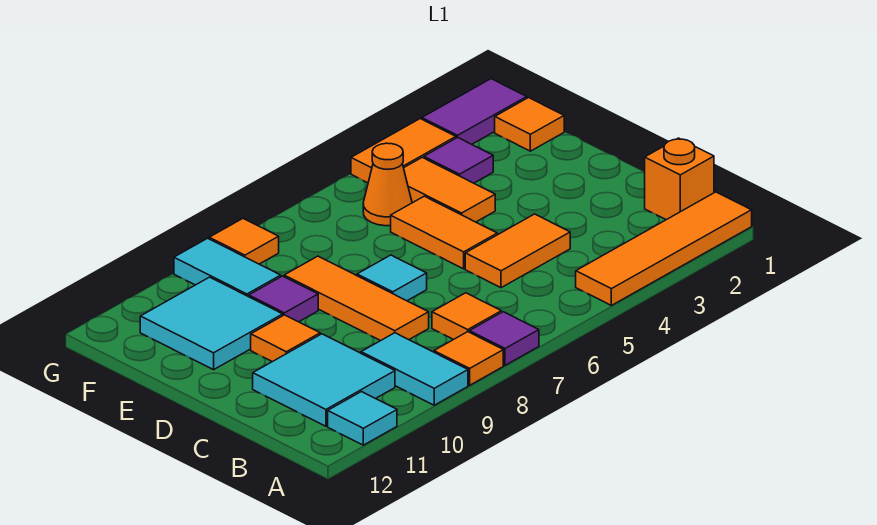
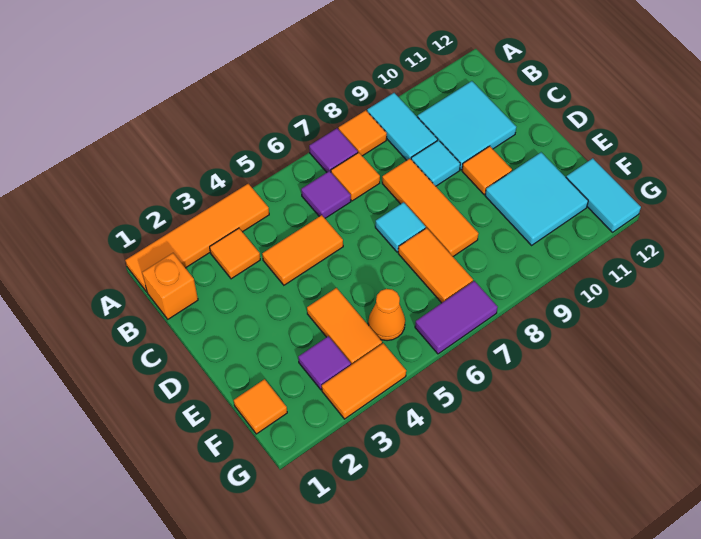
cyan 1x1 tile [328,392,397,445] -> cyan 1x1 tile moved to [411,140,460,186]
orange 1x2 tile [391,196,497,269] -> orange 1x2 tile moved to [398,228,473,303]
purple 1x1 tile [249,276,318,322] -> purple 1x1 tile moved to [301,171,351,218]
cyan 1x2 tile [174,238,281,297] -> cyan 1x2 tile moved to [566,158,641,232]
purple 1x2 tile [422,79,527,144] -> purple 1x2 tile moved to [415,281,498,354]
orange 1x1 tile [209,219,279,264] -> orange 1x1 tile moved to [210,228,260,279]

